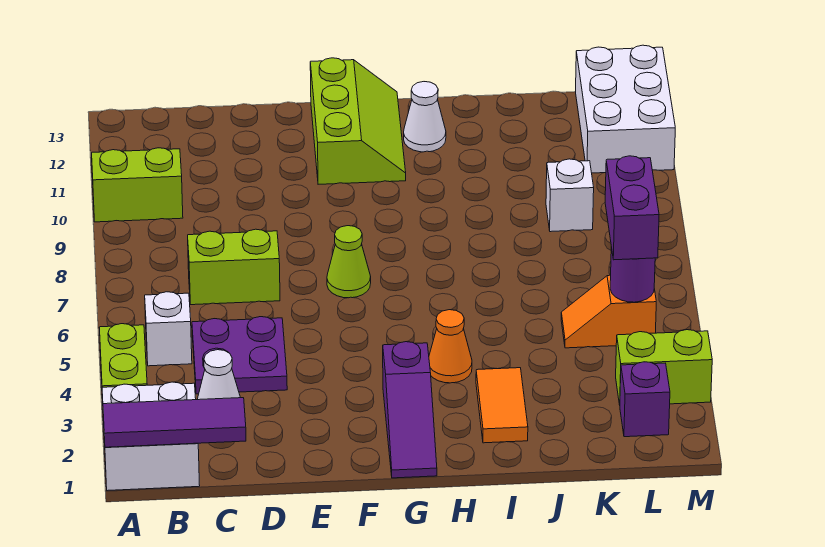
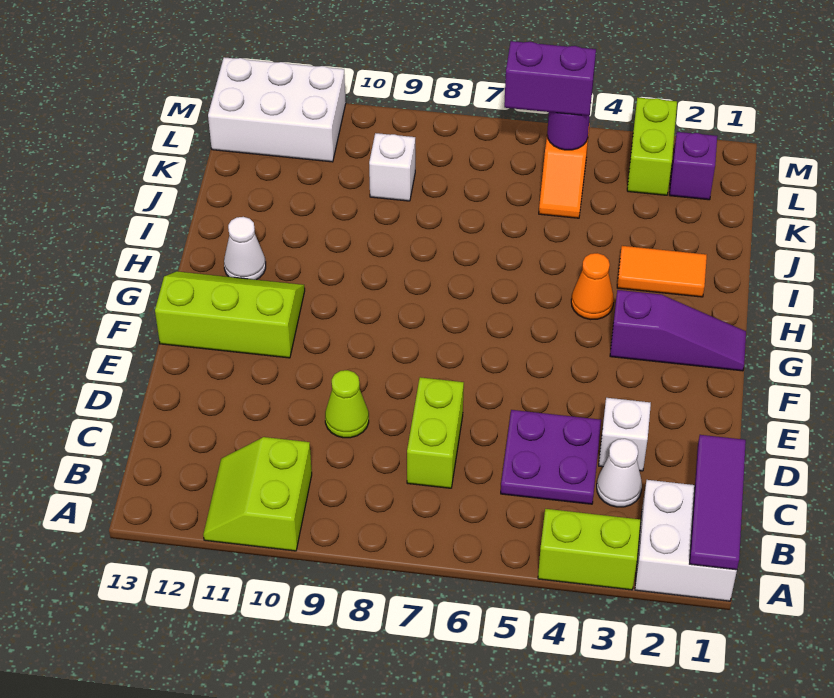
white 1x1 brick [145,292,192,366] -> white 1x1 brick moved to [599,398,651,471]
lime 1x1 cone [327,226,371,298] -> lime 1x1 cone moved to [325,370,369,438]

